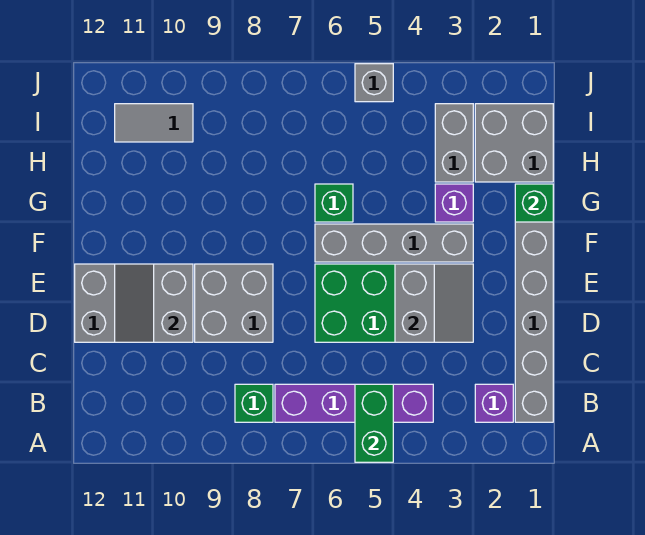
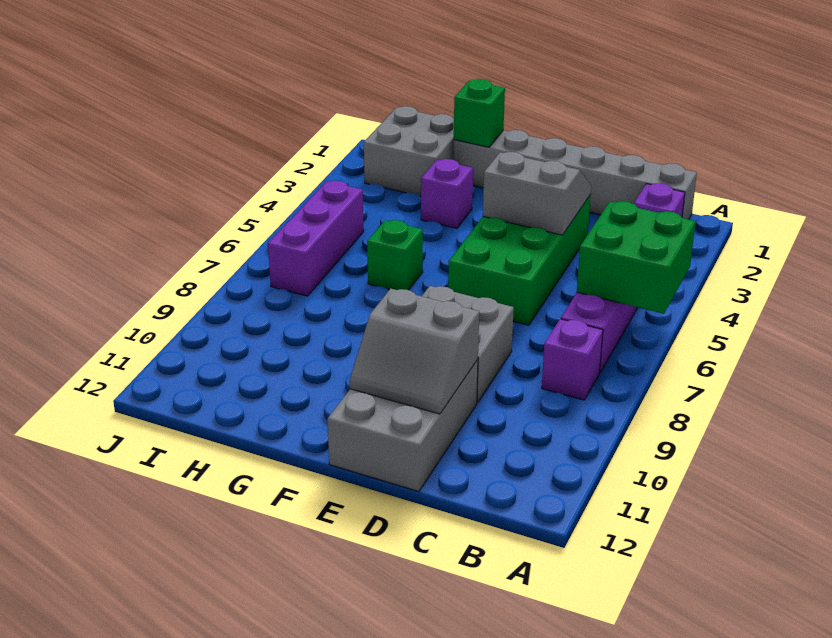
green 1x2 brick [355,384,393,462] -> green 2x2 brick [577,201,696,314]
green 1x1 brick [235,384,273,422] -> purple 1x1 brick [542,319,603,400]
grey 1x4 brick [315,224,473,262] -> none
grey 1x2 brick [435,104,473,182] -> none
none -> purple 1x3 brick [268,181,364,296]
grey 1x2 tile [115,104,193,142] -> none
grey 1x1 brick [355,64,393,102] -> none

